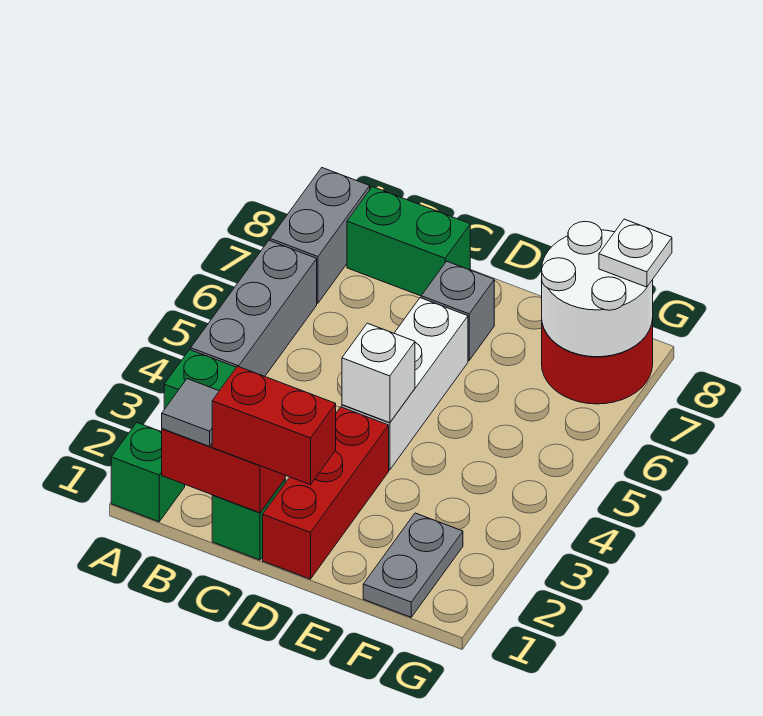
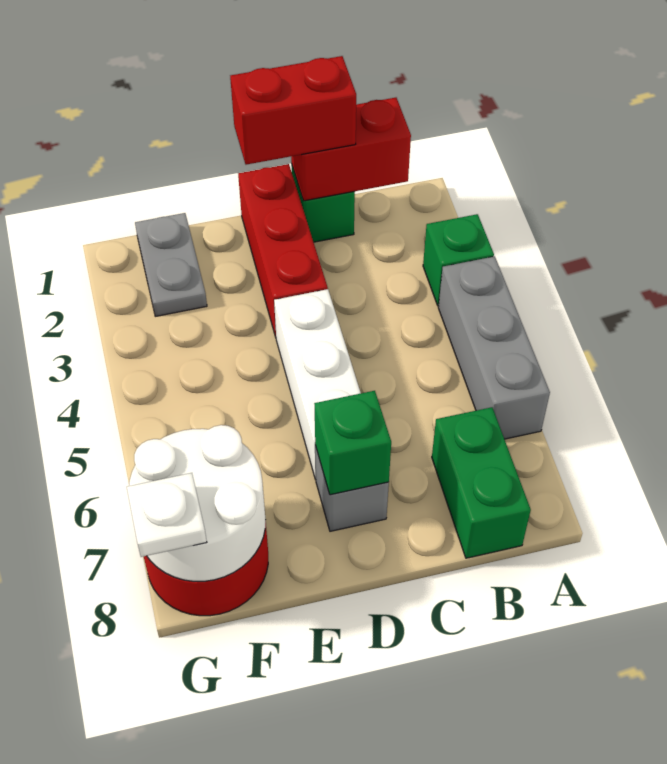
green 1x1 brick [111,423,185,522] -> green 1x1 brick moved to [314,391,391,495]
grey 1x2 brick [270,168,370,303] -> none
grey 1x1 tile [162,379,219,446] -> none
green 1x2 brick [347,187,470,296] -> green 1x2 brick turned to [432,407,531,558]
white 1x1 brick [342,323,415,423] -> none

